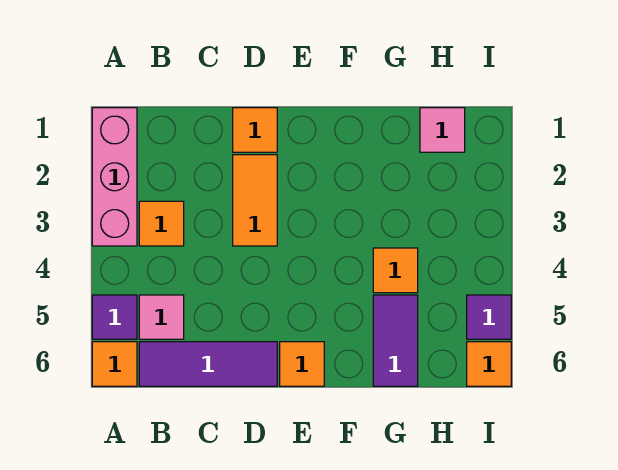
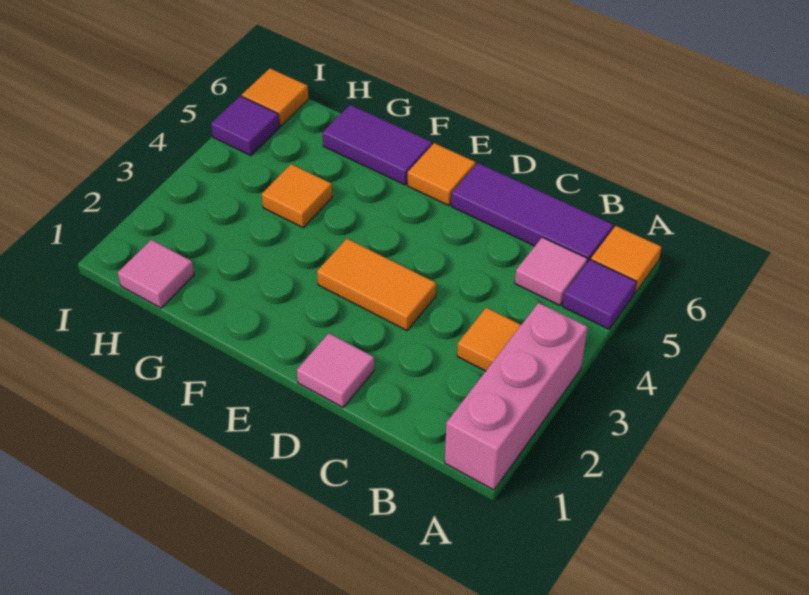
orange 1x1 tile [233,108,277,152] -> pink 1x1 tile [297,333,374,407]
orange 1x2 tile [233,155,277,246] -> orange 1x2 tile turned to [317,239,436,330]
purple 1x2 tile [373,295,418,386] -> purple 1x2 tile turned to [323,105,432,185]

